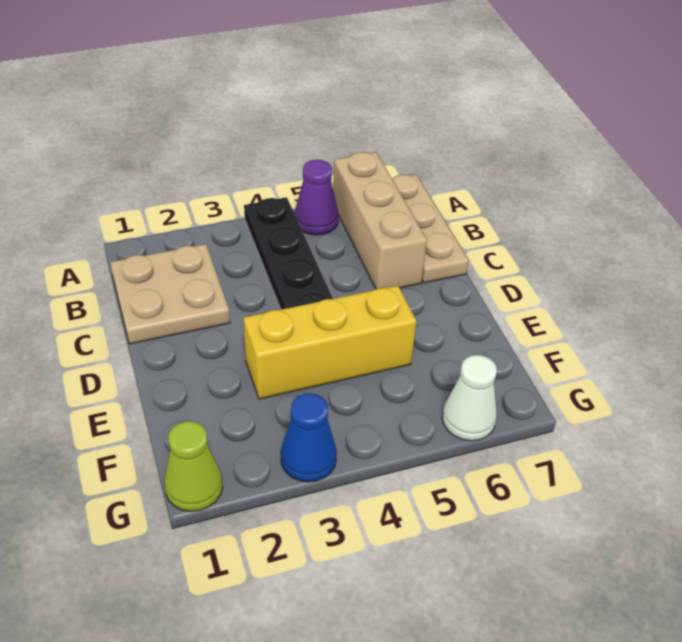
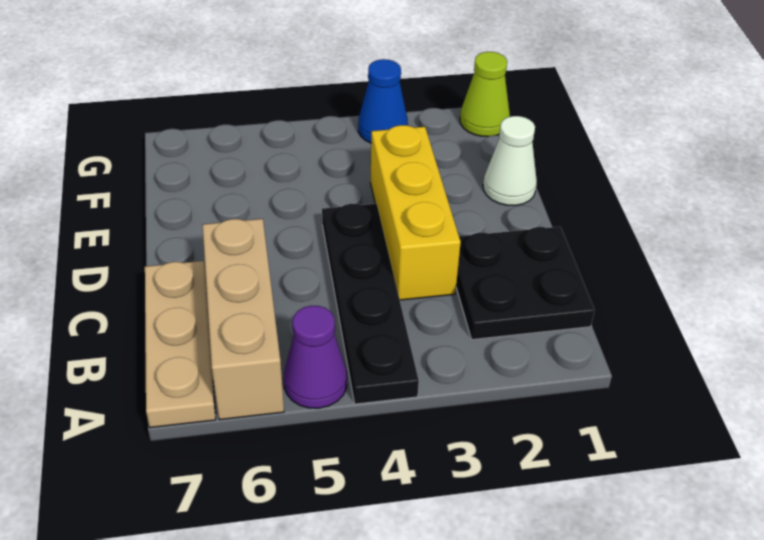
tan 2x2 plate [110,244,230,344] -> black 2x2 plate [456,227,595,340]
yellow 1x3 brick [244,285,417,399] -> yellow 1x3 brick turned to [371,125,461,300]
white 1x1 cone [442,355,497,441] -> white 1x1 cone moved to [483,116,537,205]

